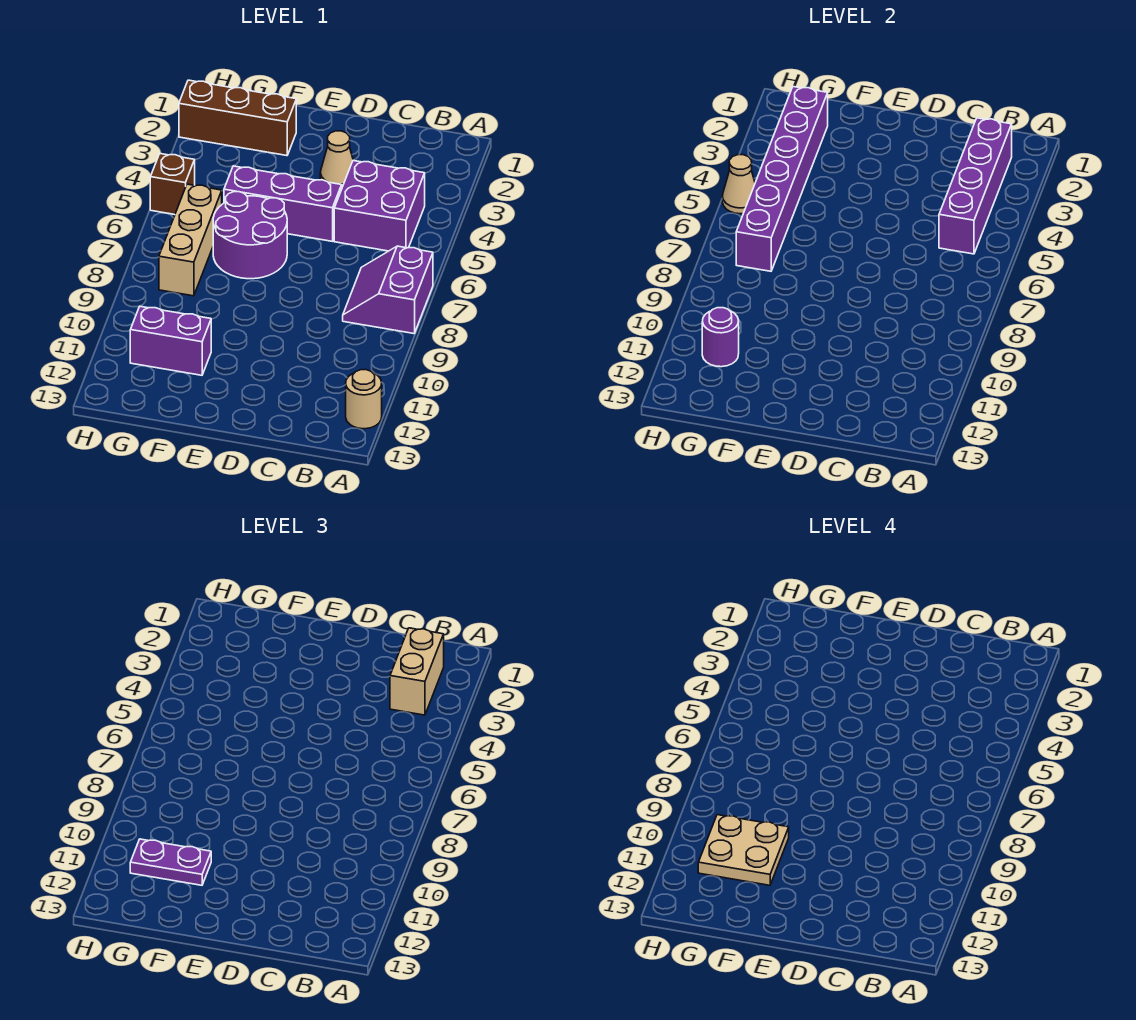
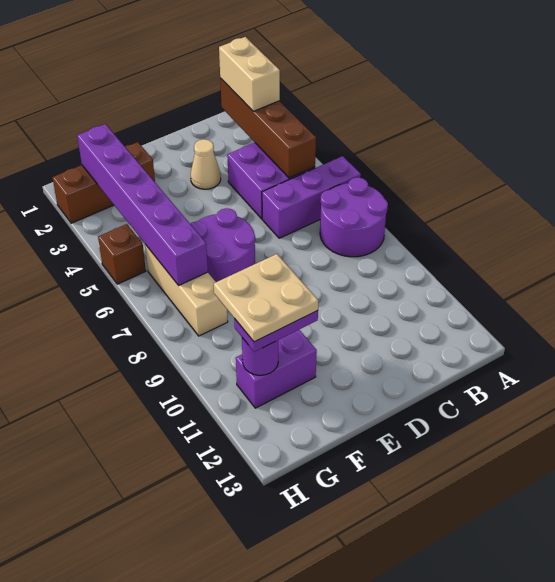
purple 2x2 slope [343,246,433,334] -> purple 2x2 round brick [320,177,388,257]
tan 1x1 round brick [346,370,382,429] -> none
purple 1x4 brick [939,118,1012,254] -> brown 1x4 brick [220,78,316,178]
purple 1x3 brick [224,166,342,241] -> purple 1x3 brick moved to [262,156,361,238]
tan 1x1 cone [722,155,755,214] -> none

